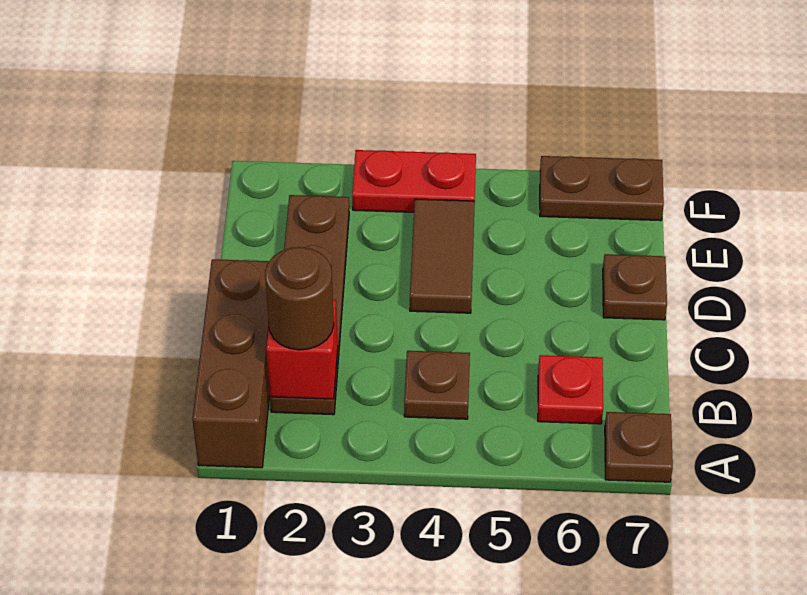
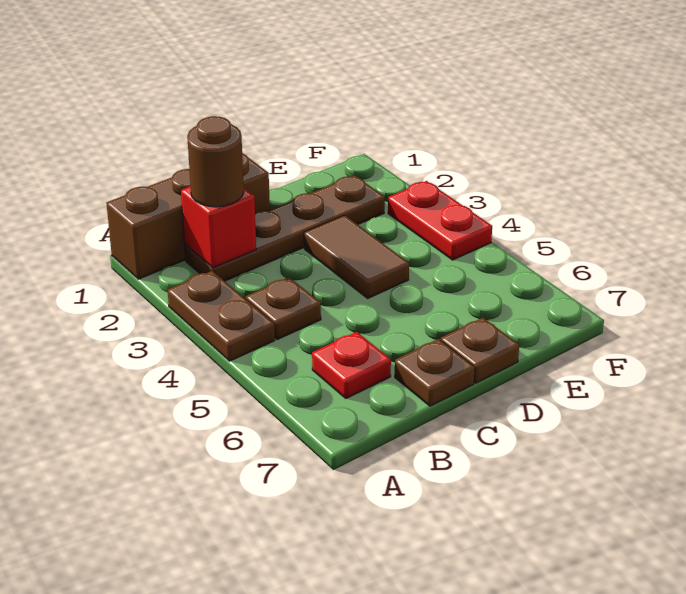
brown 1x1 plate [605,412,673,482] -> brown 1x1 plate moved to [395,339,475,406]
brown 1x2 tile [410,199,475,313] -> brown 1x2 tile turned to [304,215,409,298]
brown 1x2 plate [540,156,664,221] -> brown 1x2 plate moved to [168,271,275,361]

